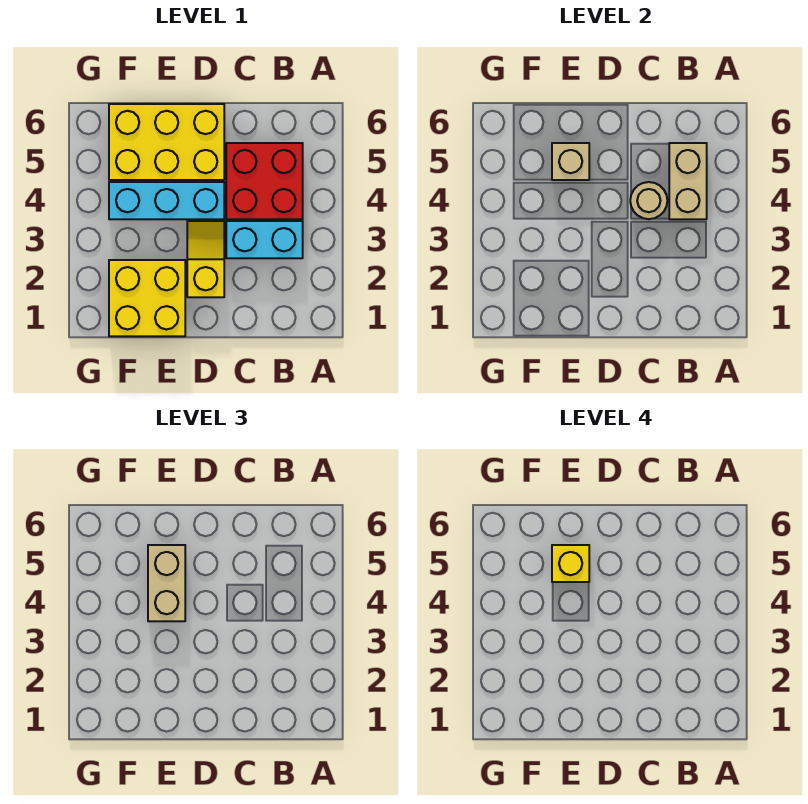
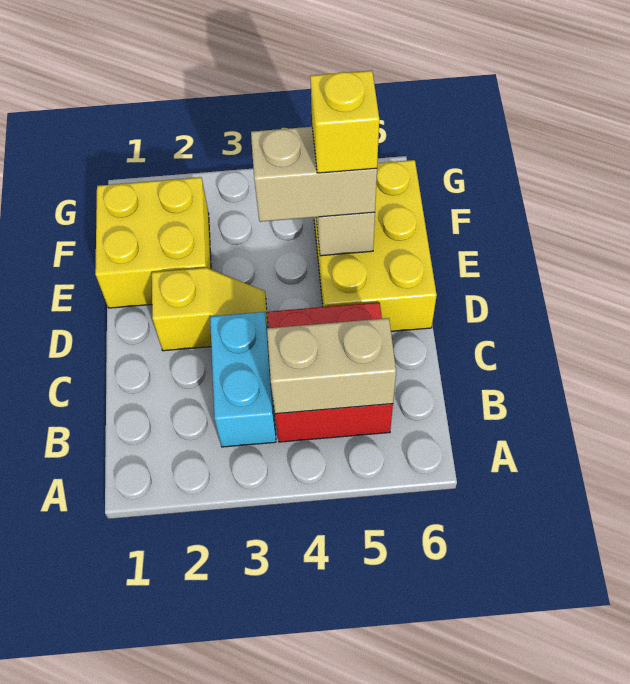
tan 1x1 round brick [630,182,667,219] -> none
cyan 1x3 brick [109,182,224,219] -> none

